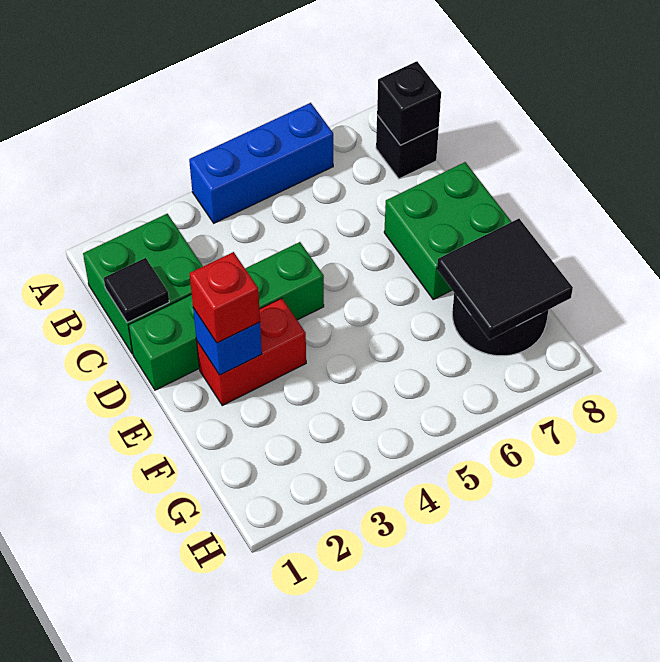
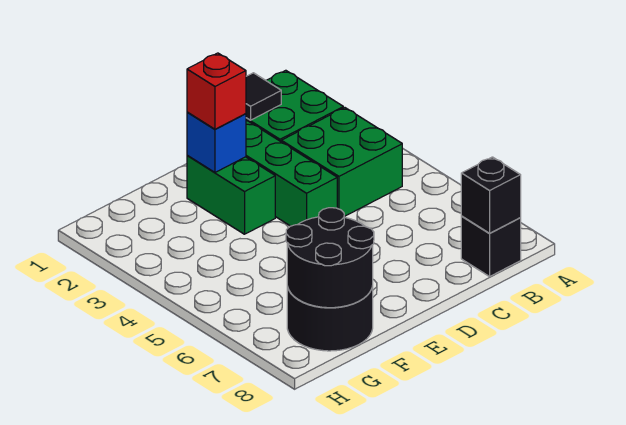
blue 1x3 brick [189,103,333,223] -> none
green 2x2 brick [384,162,511,299] -> green 2x2 brick moved to [281,108,402,217]
red 1x2 brick [197,298,306,405] -> green 1x2 brick [187,156,275,234]
black 2x2 tile [437,219,573,340] -> black 2x2 round brick [286,208,374,308]

